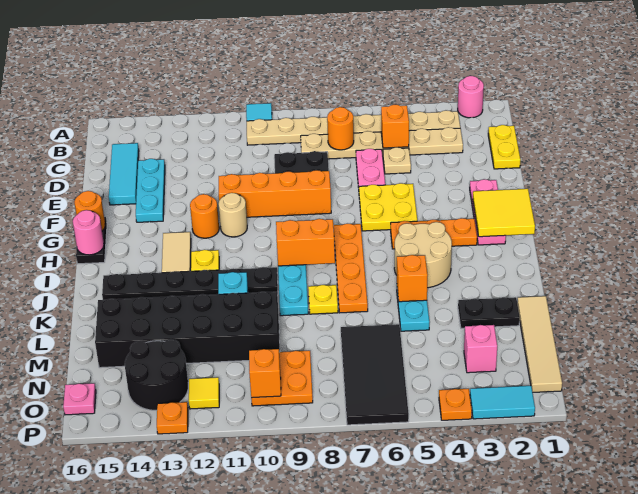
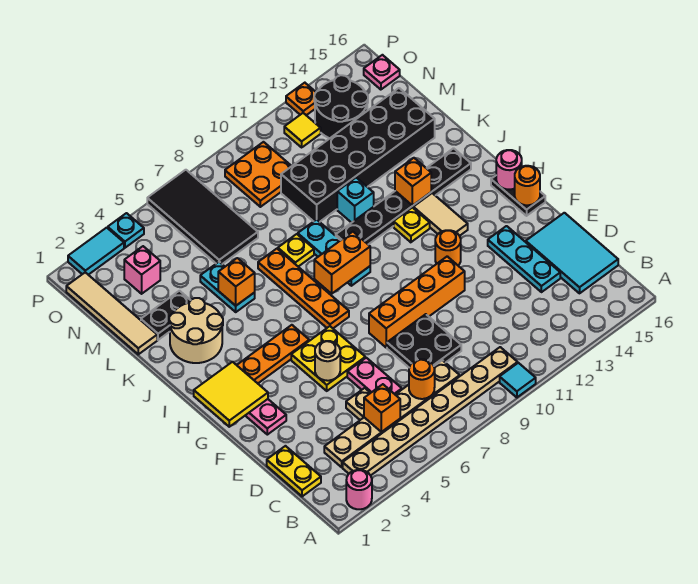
cyan 1x3 tile [109,143,139,205] -> cyan 2x3 tile [526,213,618,293]
tan 1x1 round brick [219,193,247,237] -> tan 1x1 round brick moved to [315,341,340,381]
tan 2x2 round brick [394,222,452,288] -> tan 2x2 round brick moved to [169,298,223,363]
orange 1x1 brick [249,349,281,398] -> orange 1x1 brick moved to [395,158,431,206]
orange 1x1 plate [439,389,472,420] -> cyan 1x1 plate [108,213,144,248]

